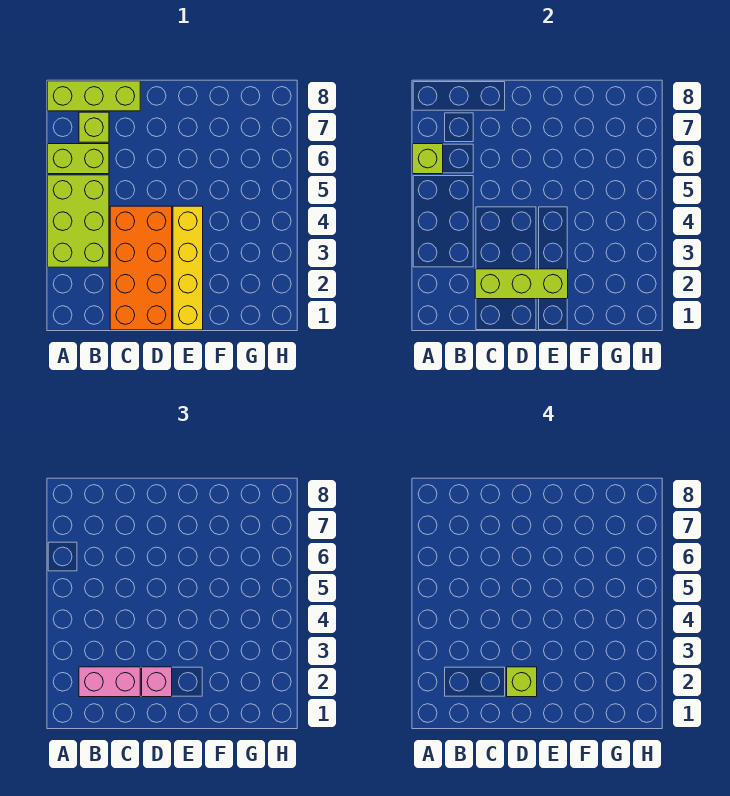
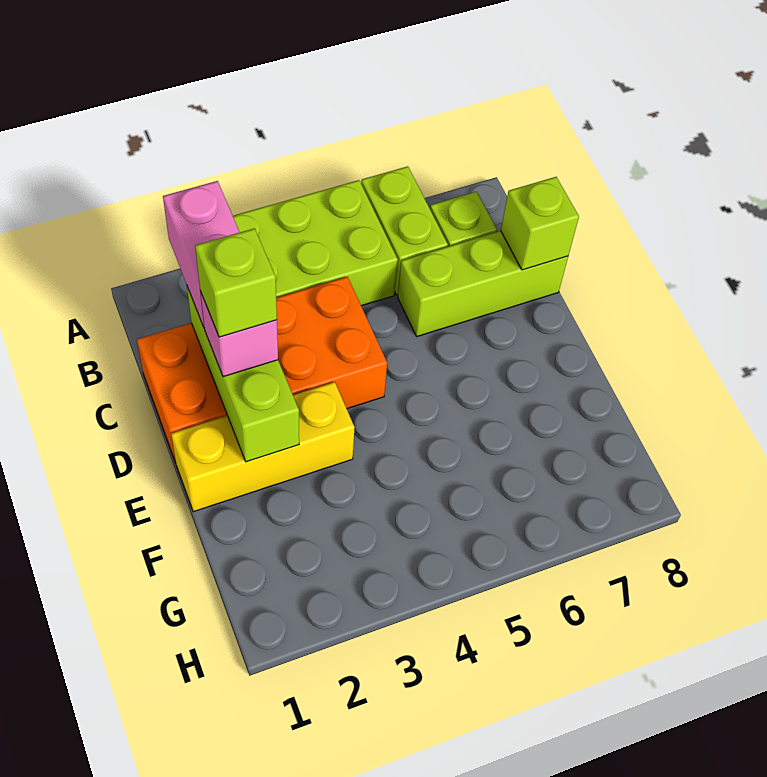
lime 1x1 brick [413,144,443,174] -> lime 1x1 brick moved to [501,177,579,270]
lime 1x3 brick [48,81,140,111] -> lime 1x3 brick turned to [398,231,568,336]
yellow 1x4 brick [173,206,203,330] -> yellow 1x3 brick [171,382,355,512]

